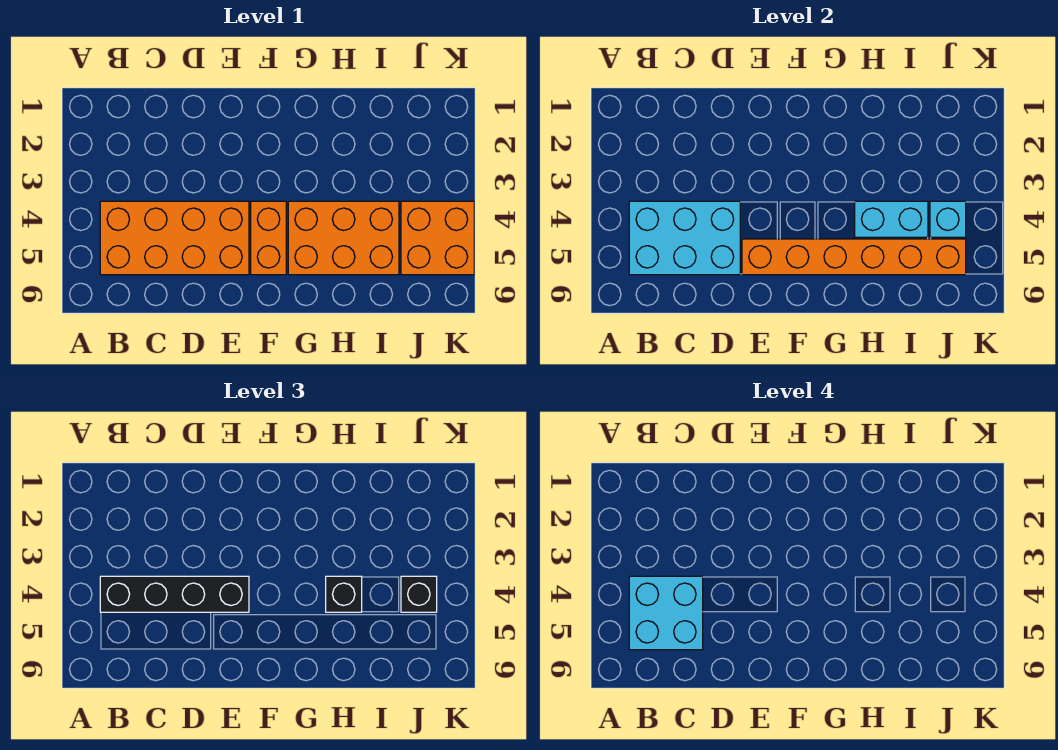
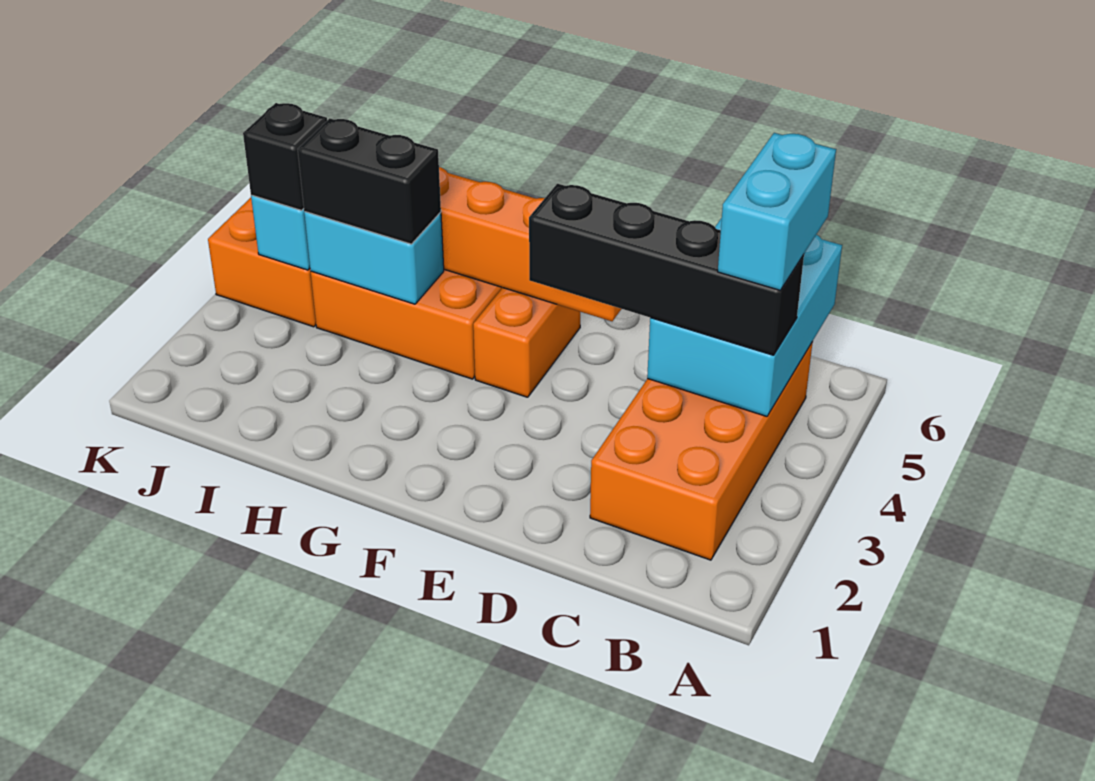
orange 2x4 brick [100,201,249,275] -> orange 2x4 brick turned to [590,342,813,560]
cyan 2x3 brick [629,201,740,275] -> cyan 2x3 brick turned to [647,218,842,416]
cyan 2x2 brick [629,576,703,650] -> cyan 1x2 brick [718,133,836,290]
black 1x1 brick [326,576,362,612] -> black 1x2 brick [298,118,441,244]

